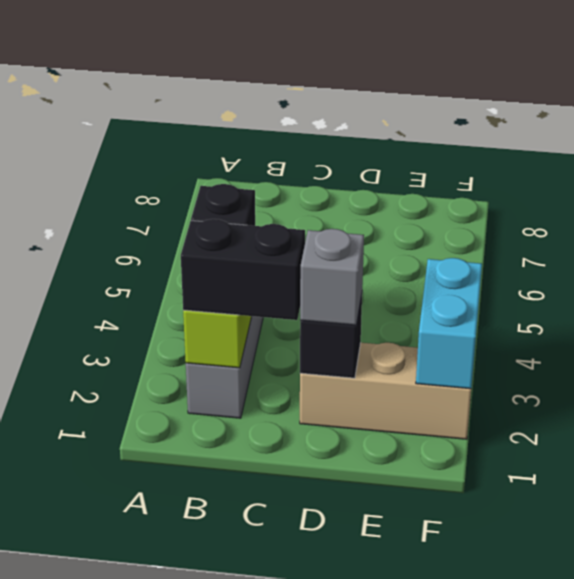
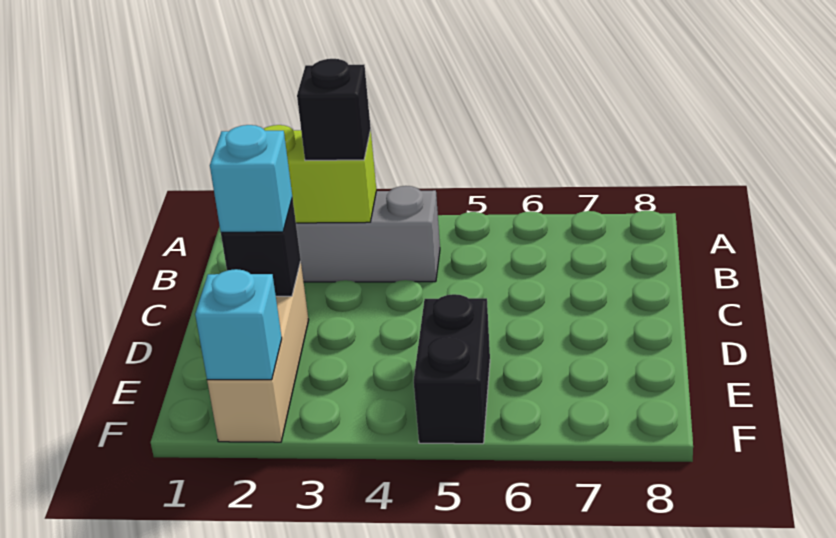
black 1x2 brick [181,219,305,320] -> black 1x2 brick moved to [414,294,490,444]
grey 1x1 brick [300,229,364,325] -> cyan 1x1 brick [210,125,292,232]
cyan 1x2 brick [416,258,482,389] -> cyan 1x1 brick [195,269,282,380]

